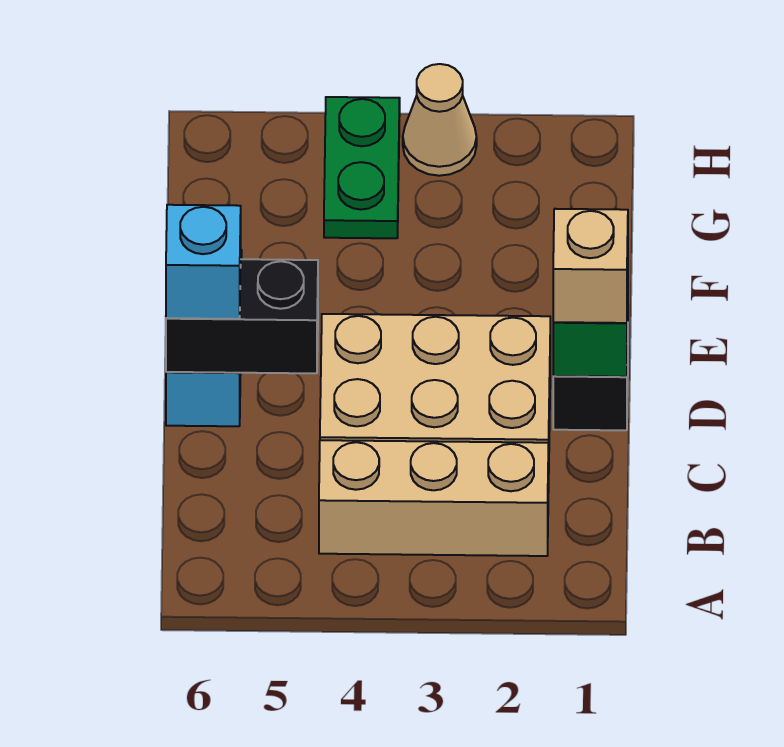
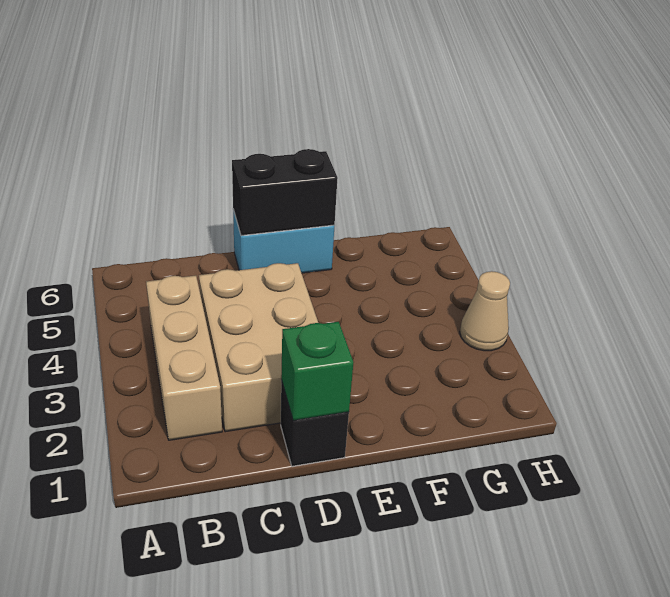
tan 1x1 brick [553,209,628,323] -> none
black 1x2 brick [166,259,318,373] -> black 1x2 brick turned to [232,149,338,236]
cyan 1x1 brick [166,205,241,319] -> none
green 1x2 plate [324,97,400,238] -> none

